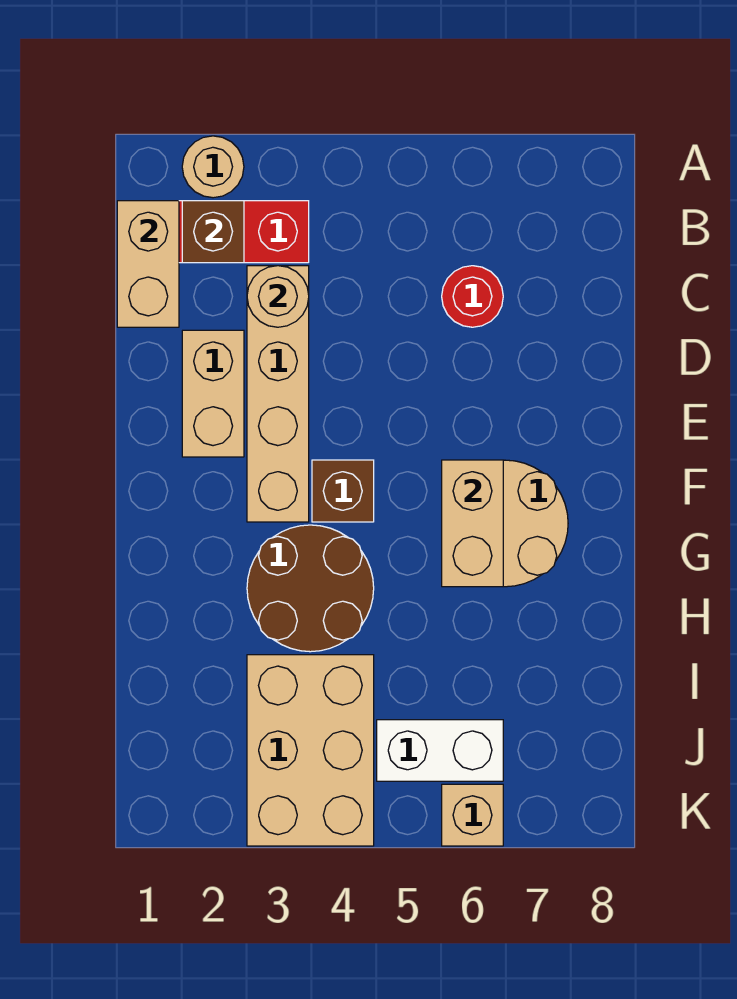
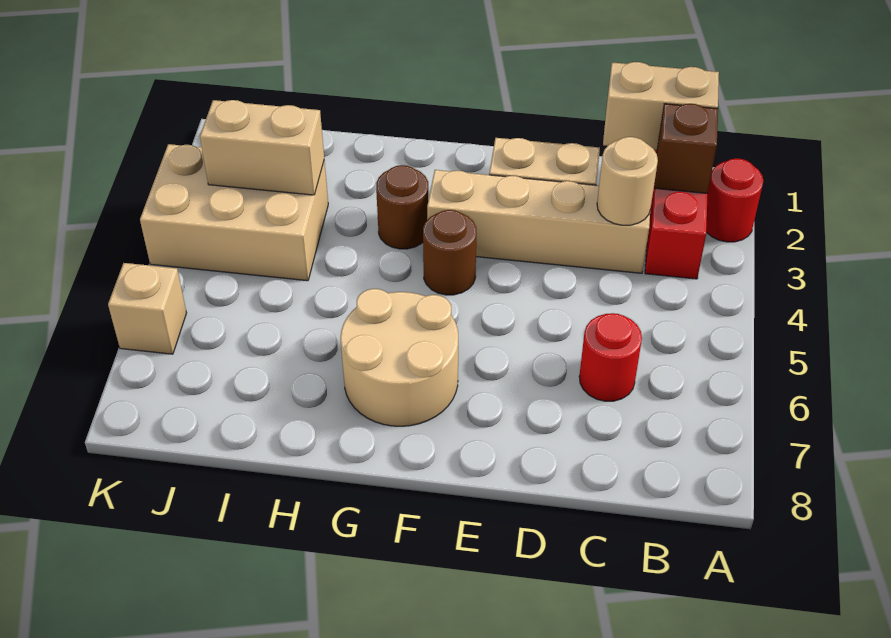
tan 1x1 round brick [182,136,244,198] -> red 1x1 round brick [706,158,763,242]
brown 1x1 brick [312,460,374,522] -> brown 1x1 round brick [423,210,477,295]
tan 1x2 brick [442,460,503,587] -> tan 1x2 brick moved to [200,100,324,195]
brown 2x2 round brick [247,525,374,652] -> brown 1x1 round brick [376,165,428,249]
white 1x2 brick [377,720,503,781] -> none

